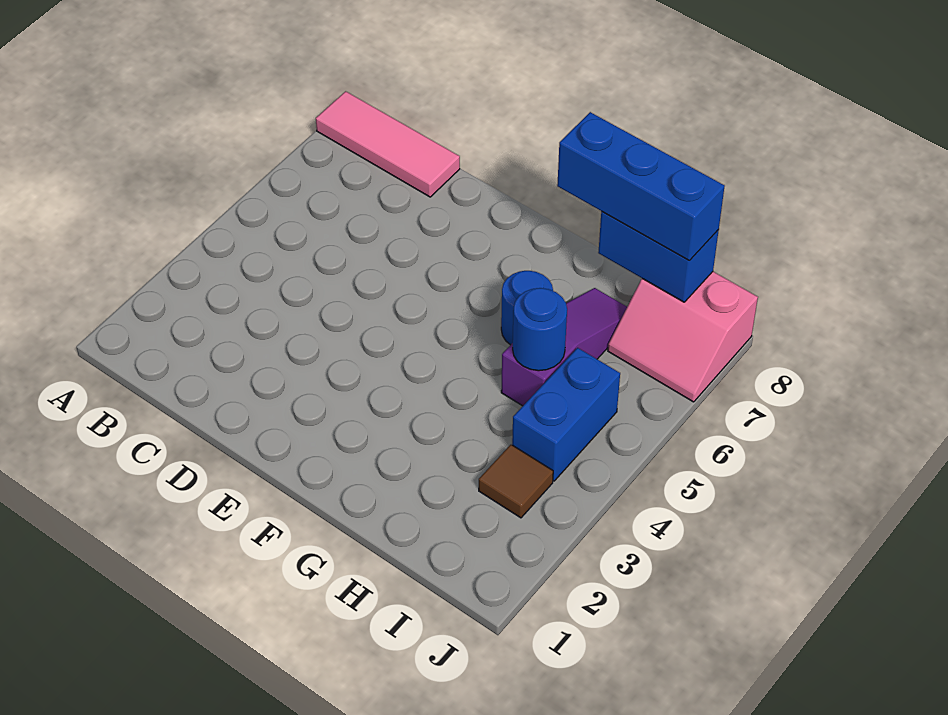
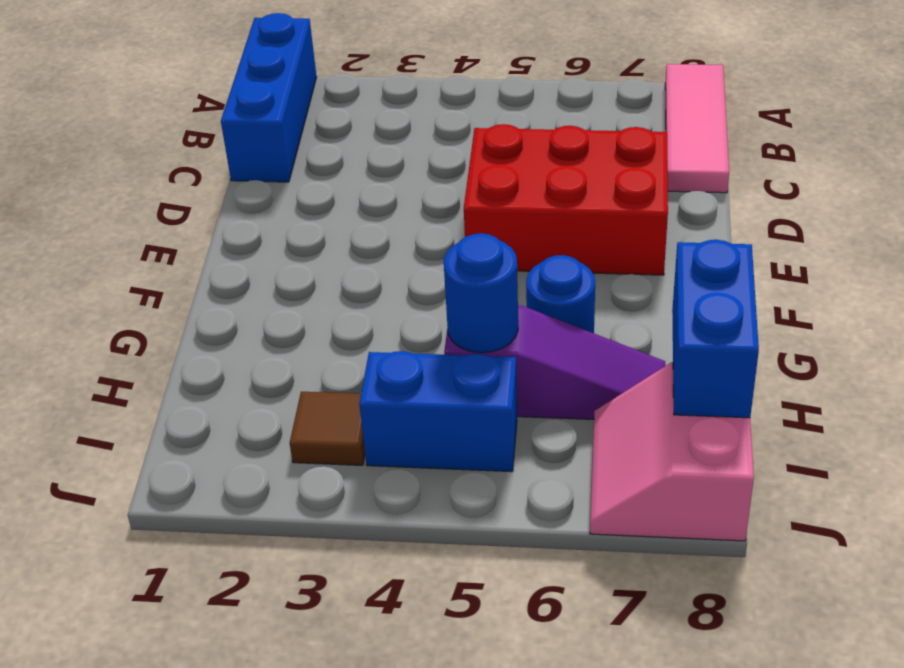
none -> red 2x3 brick [464,124,668,275]
blue 1x3 brick [557,112,725,260] -> blue 1x3 brick moved to [221,13,317,182]

